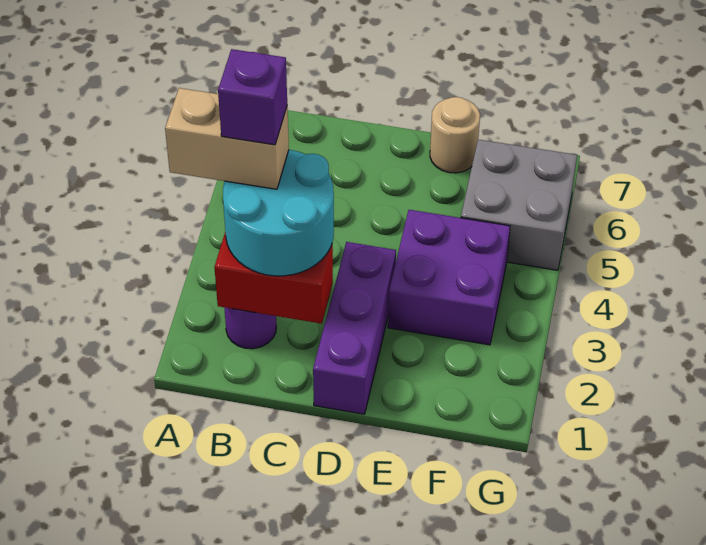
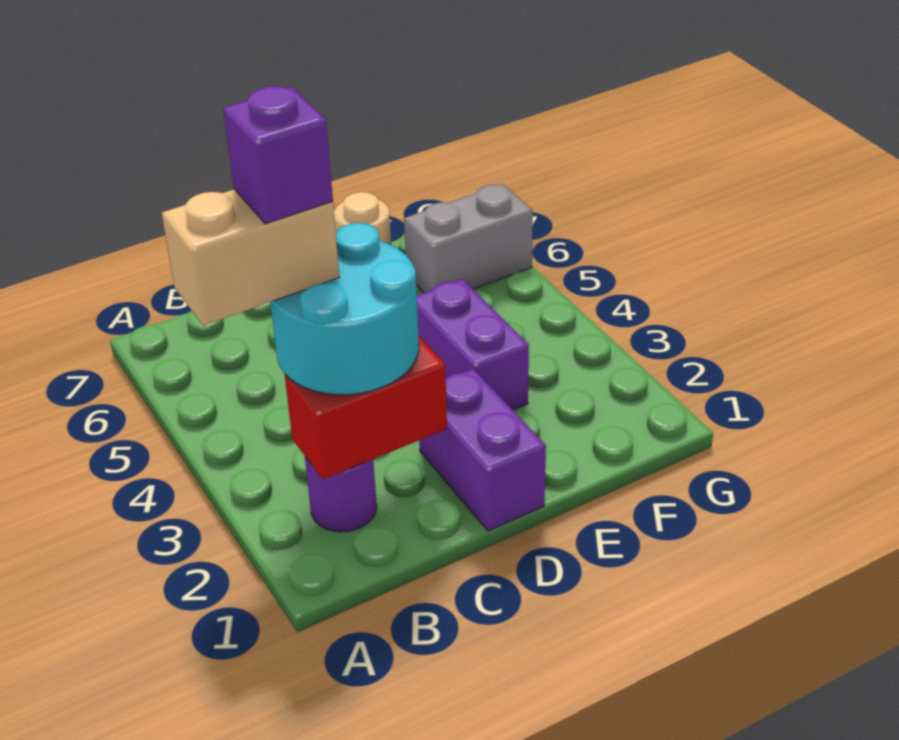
purple 1x3 brick [313,242,396,414] -> purple 1x2 brick [419,369,546,531]
purple 2x2 brick [388,210,510,345] -> purple 1x2 brick [417,279,529,410]
grey 2x2 brick [461,140,577,270] -> grey 1x2 brick [404,184,533,293]

